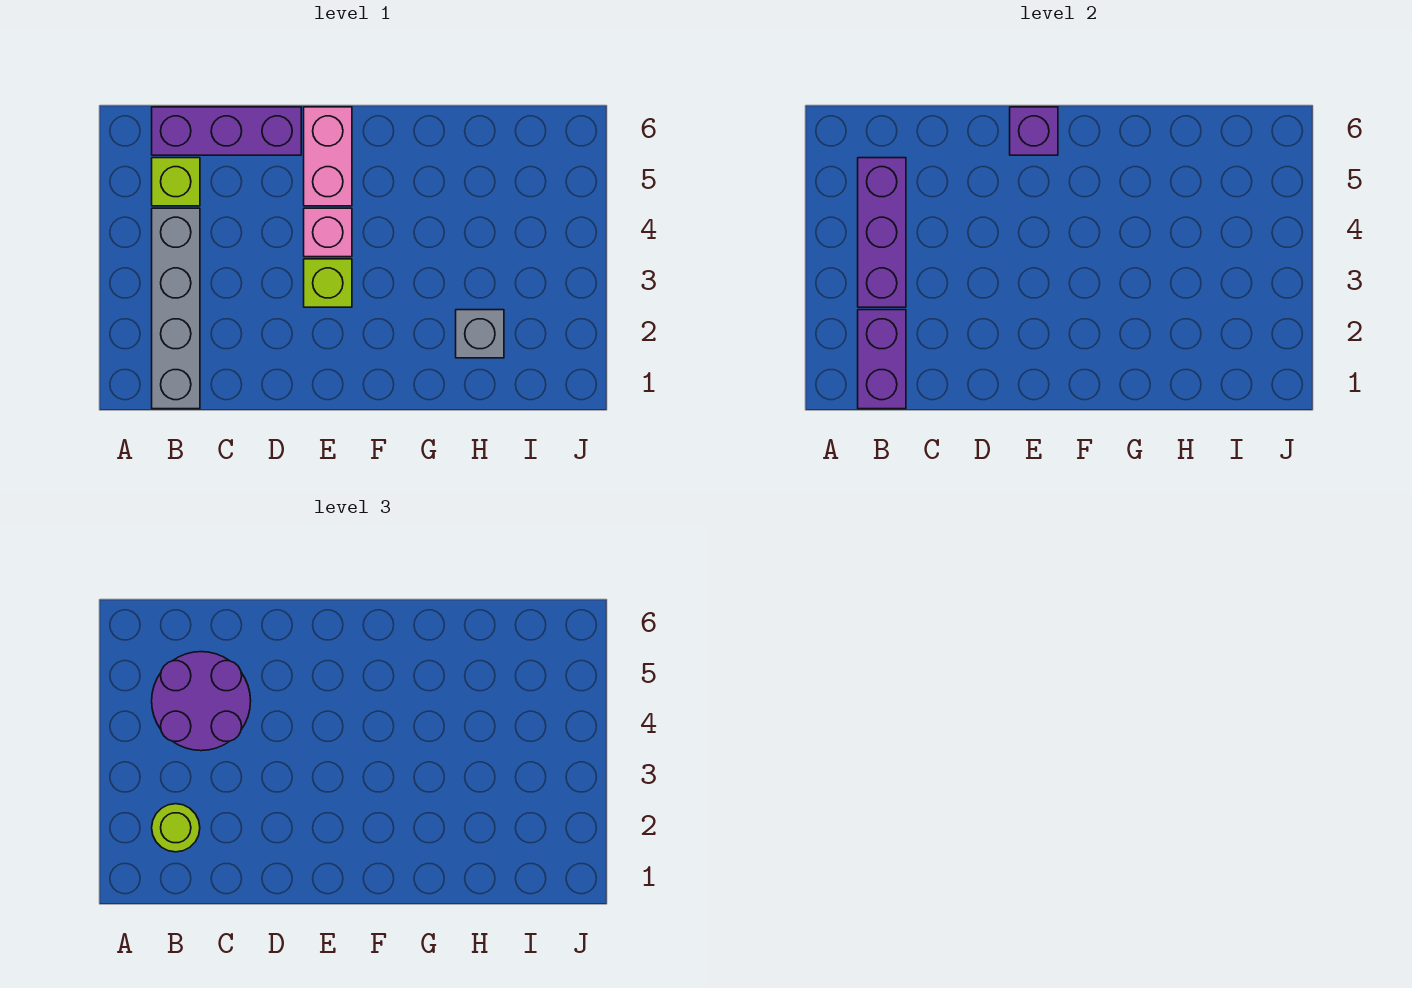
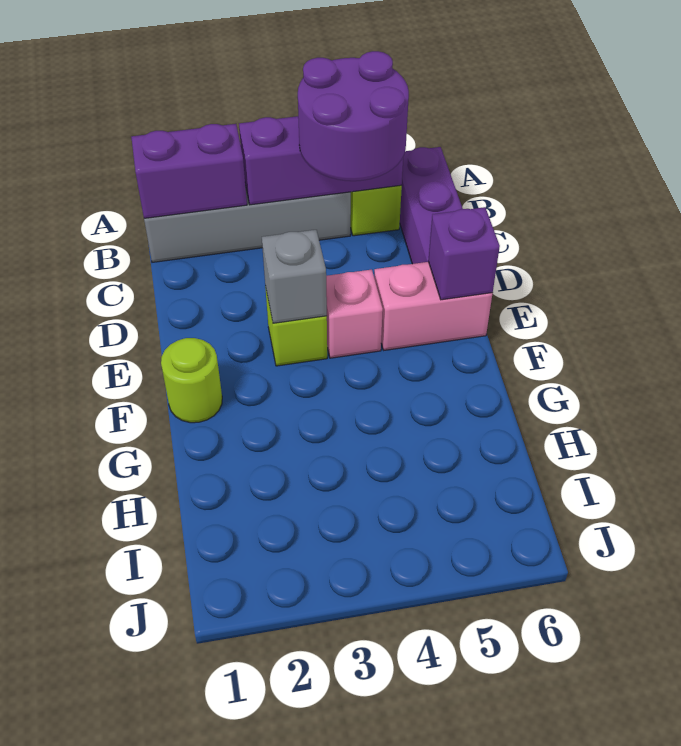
lime 1x1 round brick [152,804,200,852] -> lime 1x1 round brick moved to [161,338,222,423]
grey 1x1 brick [456,310,504,358] -> grey 1x1 brick moved to [262,230,327,323]

